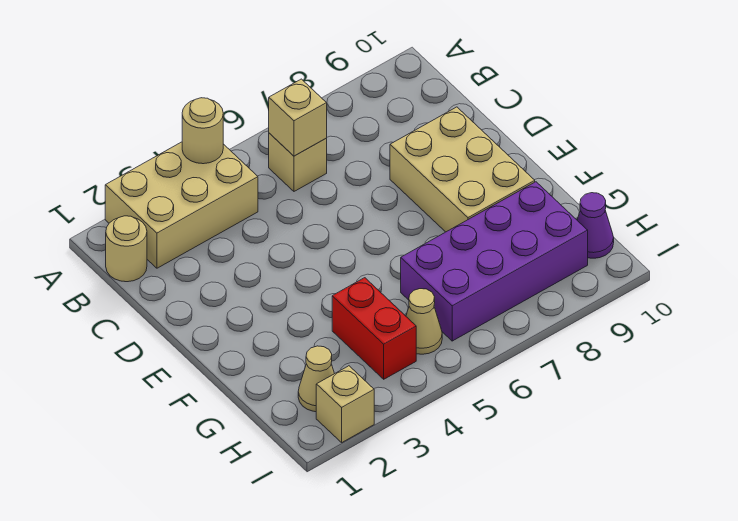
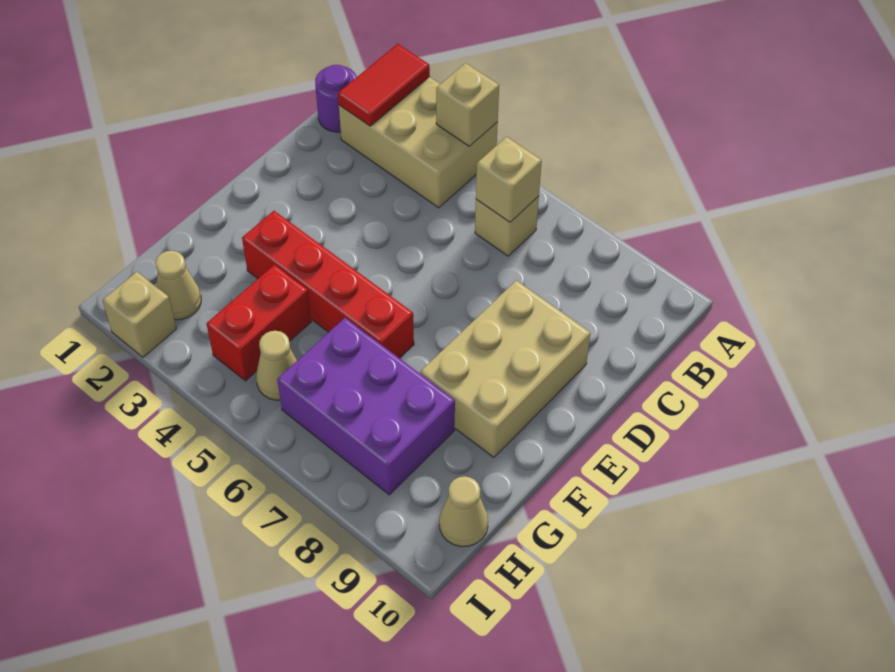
none -> red 1x2 tile [338,44,430,126]
tan 1x1 round brick [182,98,223,164] -> tan 1x1 brick [436,63,499,146]
tan 1x1 round brick [106,216,147,282] -> purple 1x1 round brick [315,65,357,132]
none -> red 1x4 brick [242,211,414,358]
purple 2x4 brick [401,182,588,341] -> purple 2x3 brick [277,318,455,495]
purple 1x1 cone [577,193,614,258] -> tan 1x1 cone [439,476,488,547]

